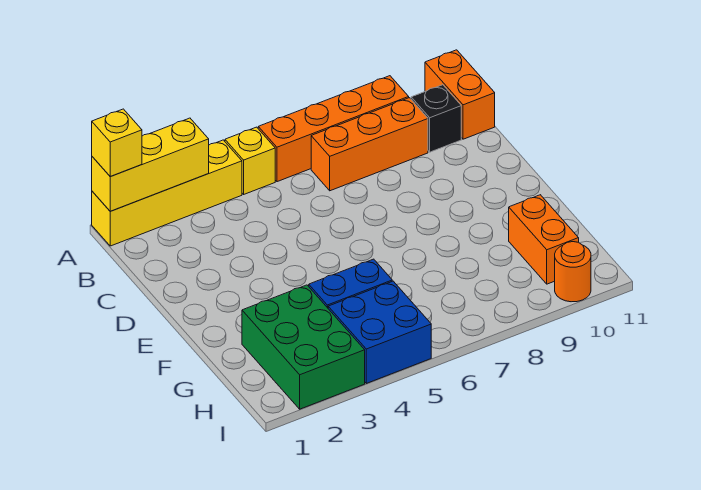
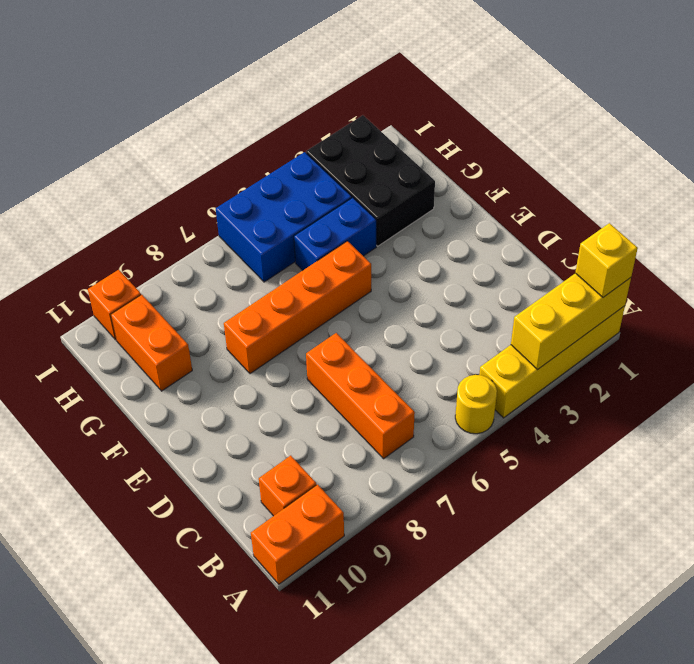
yellow 1x1 brick [225,127,275,194] -> yellow 1x1 round brick [455,375,497,434]
orange 1x4 brick [258,76,409,182] -> orange 1x4 brick moved to [224,241,371,374]
orange 1x2 brick [425,50,495,139] -> orange 1x2 brick turned to [251,485,344,584]
orange 1x3 brick [311,98,428,191] -> orange 1x3 brick turned to [306,333,415,459]
black 1x1 brick [411,85,461,152] -> orange 1x1 brick [259,456,316,516]
green 2x3 brick [242,285,365,409] -> black 2x3 brick [306,115,435,246]
blue 2x2 brick [328,281,431,383] -> blue 2x3 brick [216,152,352,282]
orange 1x1 round brick [555,242,591,302] -> orange 1x1 brick [88,270,141,340]

